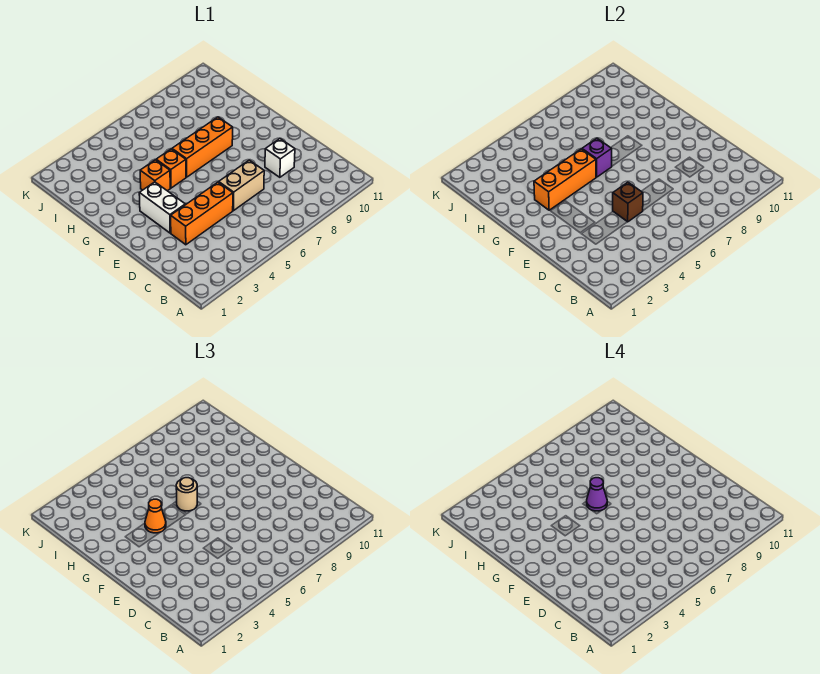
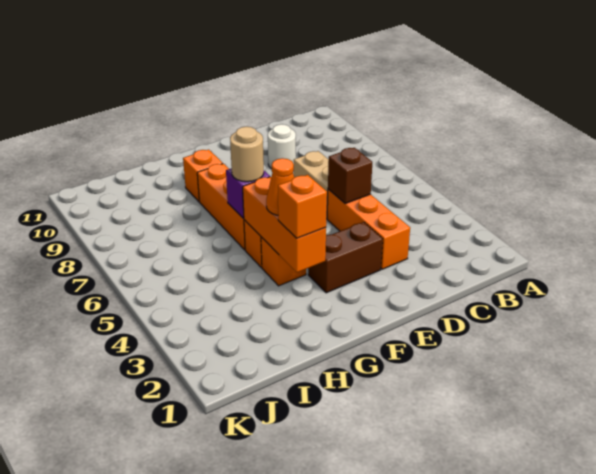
white 1x1 brick [265,139,295,177] -> white 1x1 round brick [268,124,296,169]
white 1x2 brick [139,182,185,233] -> brown 1x2 brick [308,222,383,293]
none -> orange 1x1 brick [278,175,327,238]
purple 1x1 cone [587,478,607,511] -> none
none -> orange 1x1 brick [183,150,223,202]

